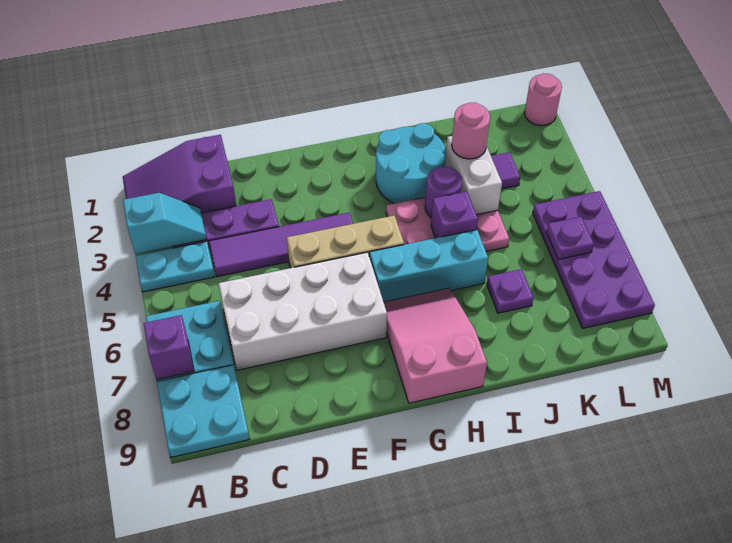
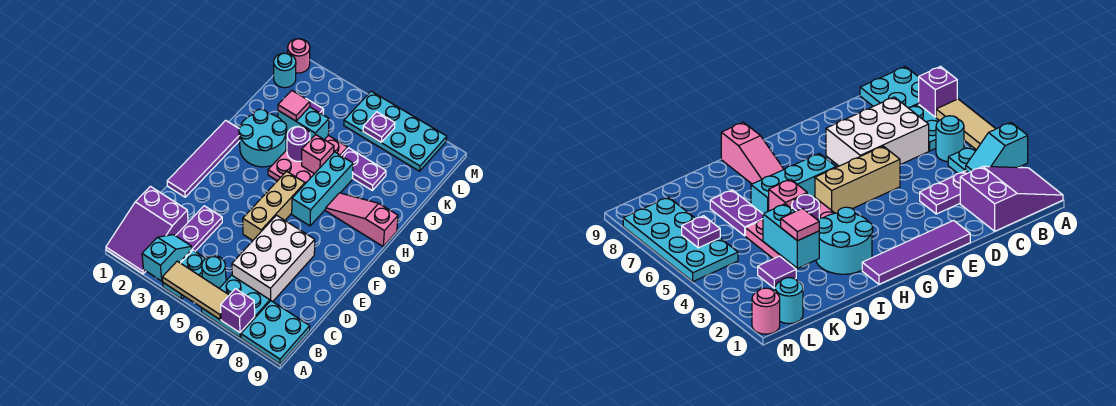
none -> tan 1x3 tile [162,261,229,319]
none -> cyan 1x1 round brick [202,256,226,288]
purple 1x4 tile [209,213,353,277] -> purple 1x4 tile moved to [167,120,240,197]
white 2x4 brick [219,252,387,370] -> white 2x3 brick [232,215,315,302]
pink 2x3 slope [384,288,487,403] -> pink 1x3 slope [326,193,398,246]
purple 1x1 brick [431,192,478,238] -> pink 1x1 brick [302,135,334,174]
white 1x2 brick [445,136,502,215] -> cyan 1x2 brick [278,107,329,140]
pink 1x1 round brick [452,103,490,159] -> pink 1x1 tile [278,91,310,121]
purple 1x1 plate [487,269,534,313] -> purple 1x2 plate [341,148,386,190]
none -> cyan 1x1 round brick [274,53,296,88]
purple 2x4 plate [533,191,655,328] -> cyan 2x4 plate [344,91,447,171]

